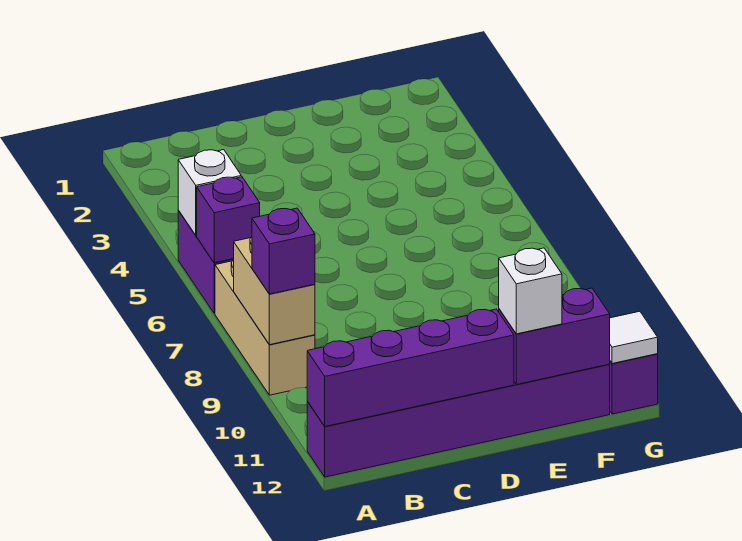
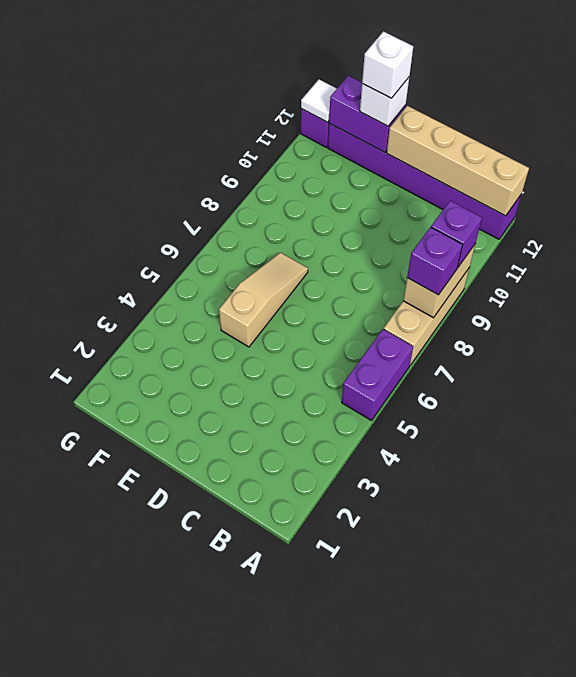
white 1x1 brick [178,150,241,235] -> white 1x1 brick moved to [362,32,413,98]
purple 1x1 brick [197,177,260,263] -> purple 1x1 brick moved to [407,227,463,295]
purple 1x4 brick [307,309,514,426] -> tan 1x4 brick [387,106,529,216]
none -> tan 1x3 slope [219,253,308,347]

